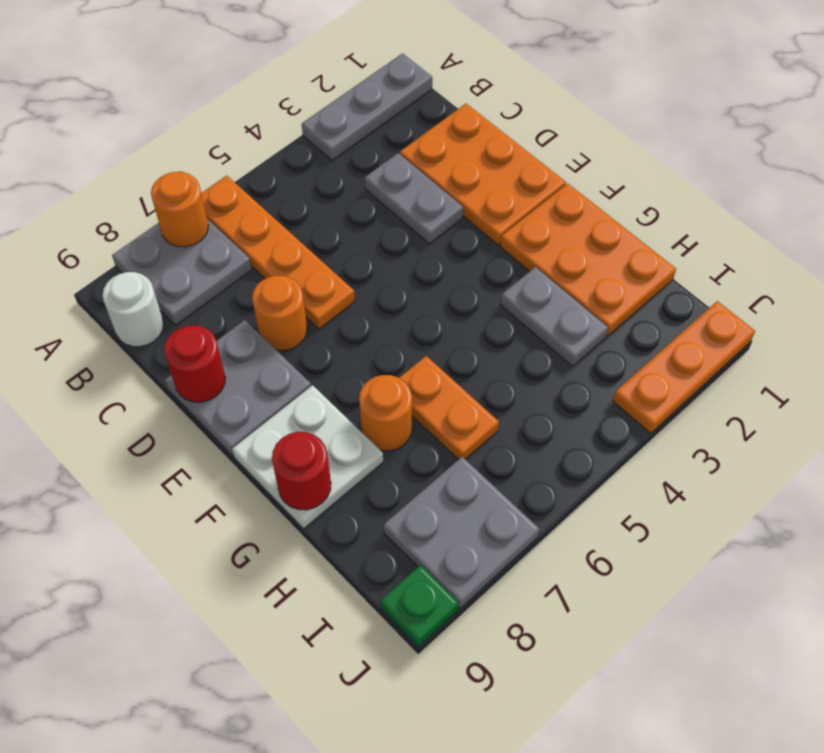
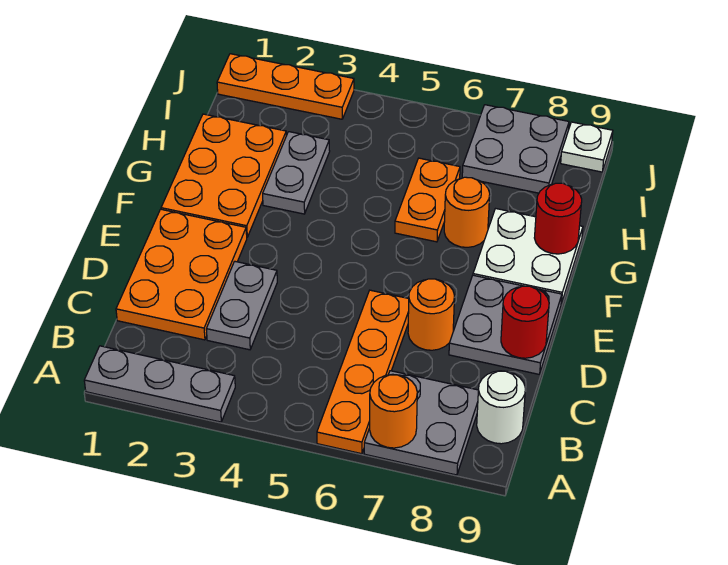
green 1x1 plate [380,565,459,647] -> white 1x1 plate [561,122,613,172]

